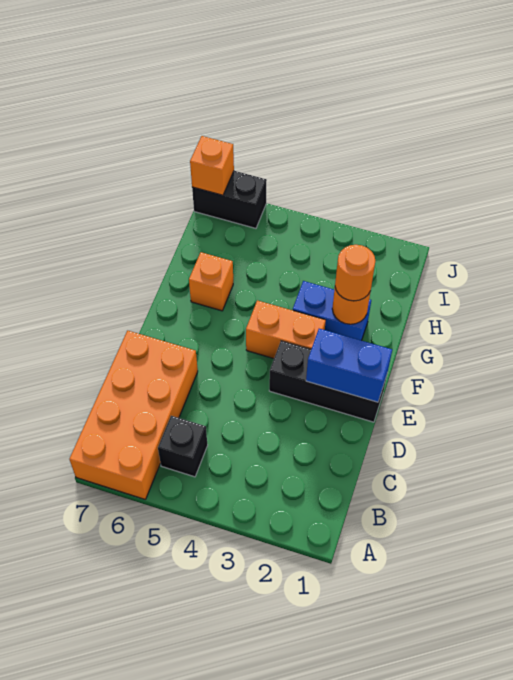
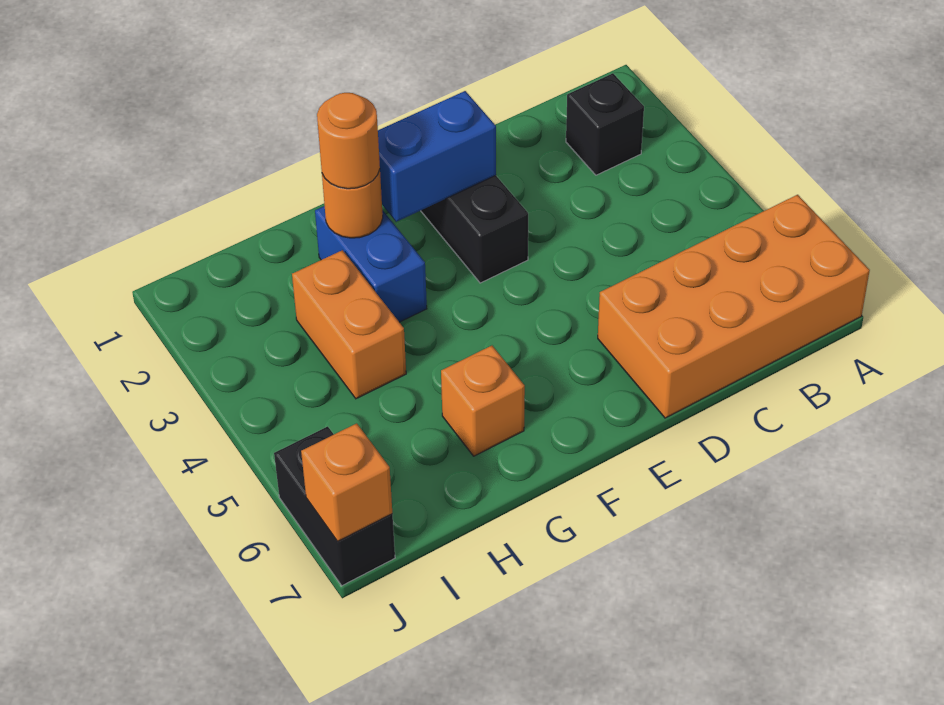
black 1x1 brick [158,416,208,477] -> black 1x1 brick moved to [566,73,644,175]
blue 1x2 brick [306,329,392,402] -> blue 1x2 brick turned to [378,91,496,222]
orange 1x2 brick [246,300,326,359] -> orange 1x2 brick moved to [292,250,406,399]

